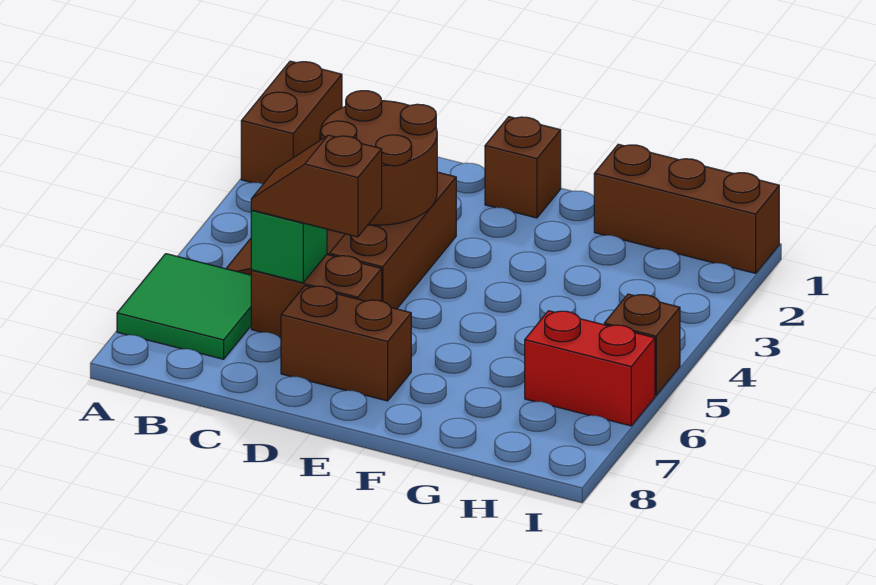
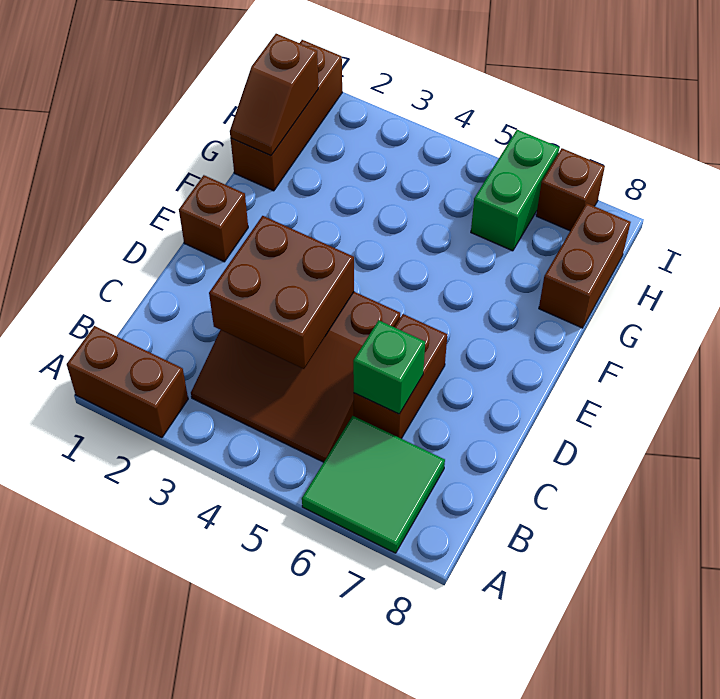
brown 2x2 round brick [320,91,437,225] -> brown 2x2 brick [209,216,354,369]
brown 1x2 slope [251,135,382,237] -> brown 1x2 slope moved to [230,34,318,156]
brown 1x2 brick [281,286,411,401] -> brown 1x2 brick moved to [539,203,631,328]
red 1x2 brick [525,311,655,426] -> green 1x2 brick [471,130,559,251]
brown 1x1 brick [604,294,680,395] -> brown 1x1 brick moved to [536,148,605,231]

